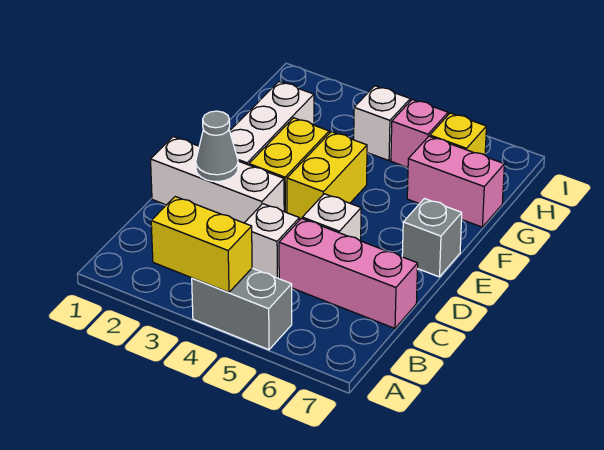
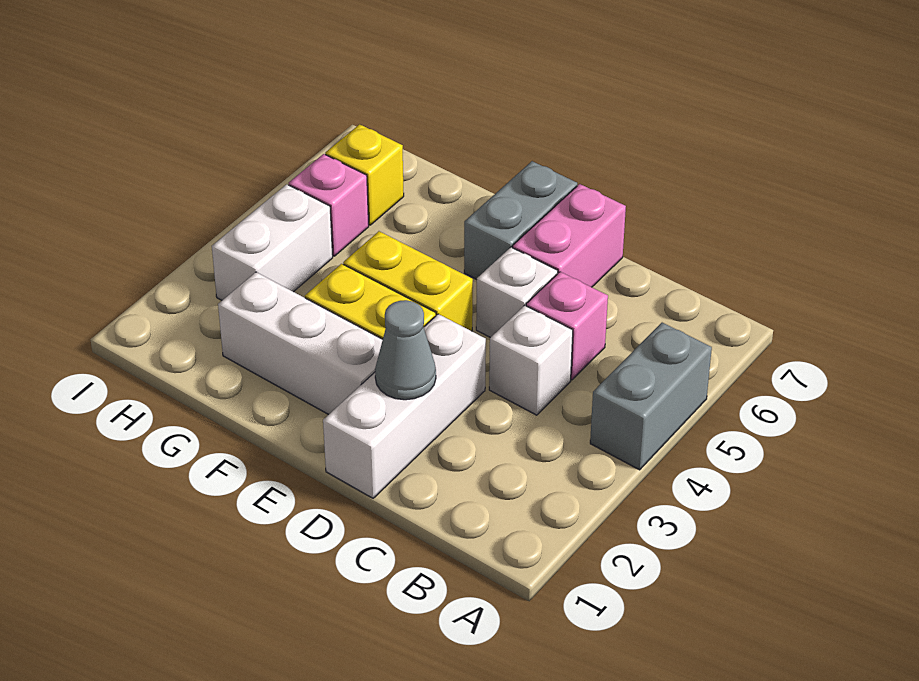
yellow 1x2 brick [151,197,252,293] -> none
pink 1x3 brick [279,218,418,328] -> pink 1x1 brick [526,272,608,380]
grey 1x1 brick [402,199,462,277] -> grey 1x2 brick [464,161,577,280]
pink 1x2 brick [407,136,504,227] -> pink 1x2 brick moved to [513,184,626,287]
white 1x1 brick [354,86,410,161] -> white 1x2 brick [212,184,333,300]

